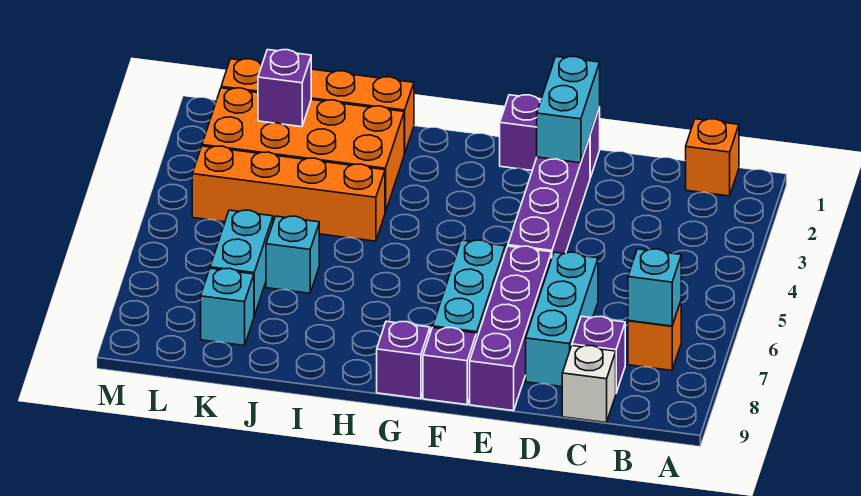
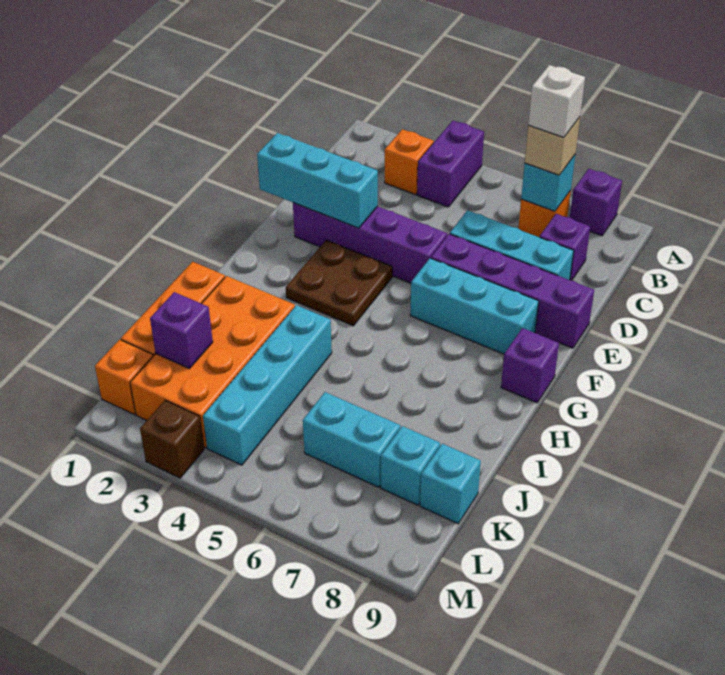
orange 1x1 brick [686,119,739,196] -> orange 1x1 brick moved to [385,129,434,195]
none -> tan 1x1 brick [525,117,580,175]
white 1x1 brick [562,346,616,423] -> white 1x1 brick moved to [528,65,585,138]
purple 1x2 brick [500,95,600,178] -> purple 1x2 brick moved to [417,121,484,207]
cyan 1x2 brick [537,57,600,163] -> cyan 1x3 brick [257,133,378,228]
none -> brown 2x2 plate [286,240,392,326]
purple 1x1 brick [423,327,476,405] -> purple 1x1 brick moved to [570,169,622,236]
orange 1x4 brick [192,146,385,241] -> cyan 1x4 brick [203,305,332,465]
cyan 1x1 brick [266,216,319,293] -> cyan 1x1 brick moved to [420,444,481,524]
none -> brown 1x1 brick [140,400,204,478]

